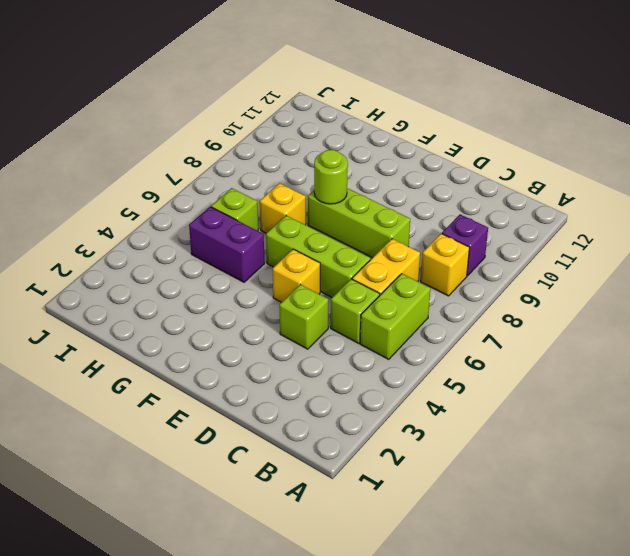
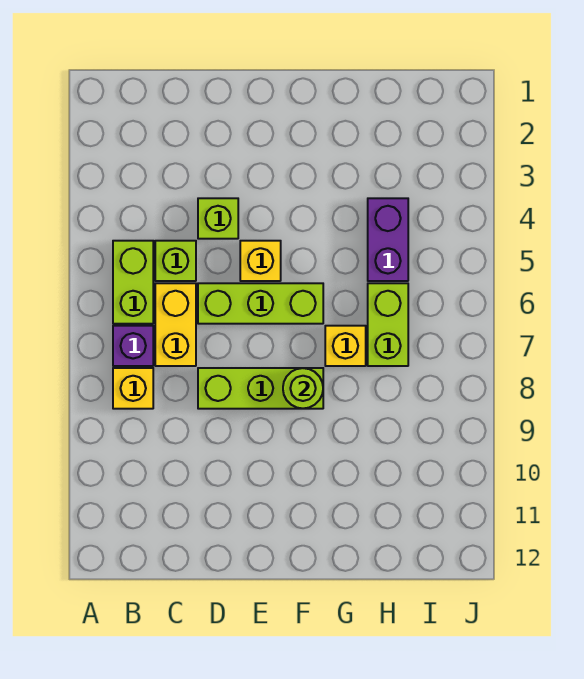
purple 1x1 brick [442,214,488,276] -> purple 1x1 brick moved to [113,326,153,366]
purple 1x2 brick [189,207,265,282] -> purple 1x2 brick turned to [368,198,408,281]
lime 1x1 brick [211,188,258,231] -> lime 1x2 brick [368,283,408,366]

